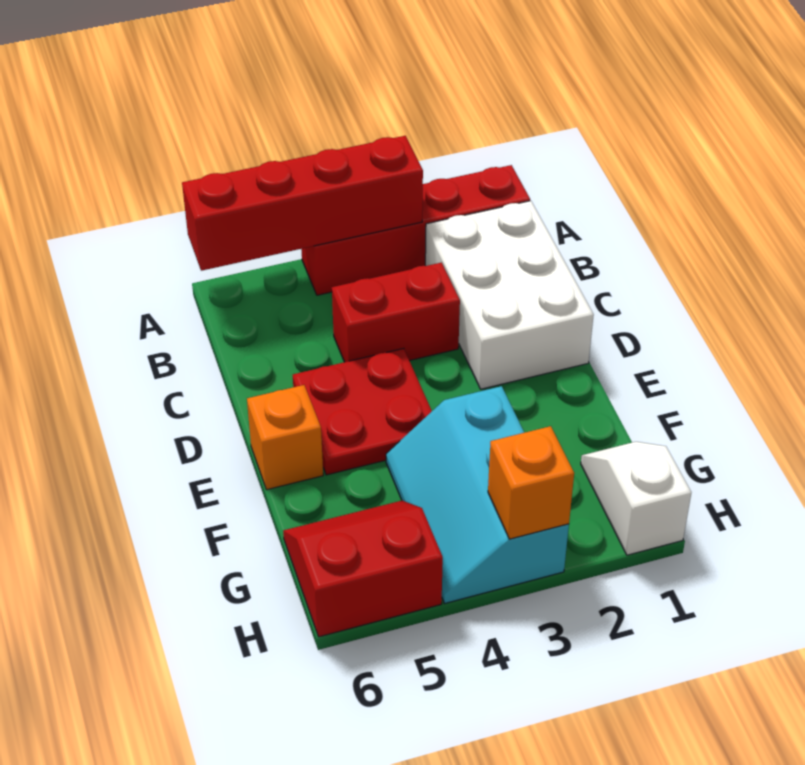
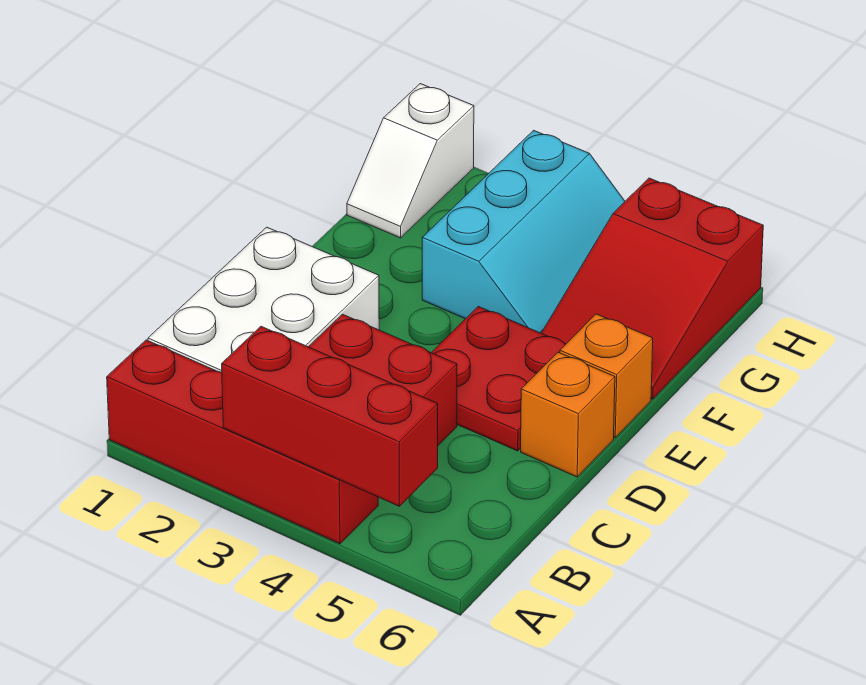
red 1x4 brick [182,136,423,271] -> red 1x3 brick [222,326,438,506]
red 2x2 slope [283,501,443,637] -> red 2x3 slope [542,178,763,399]
orange 1x1 brick [488,426,574,539] -> orange 1x1 brick moved to [521,352,615,477]

